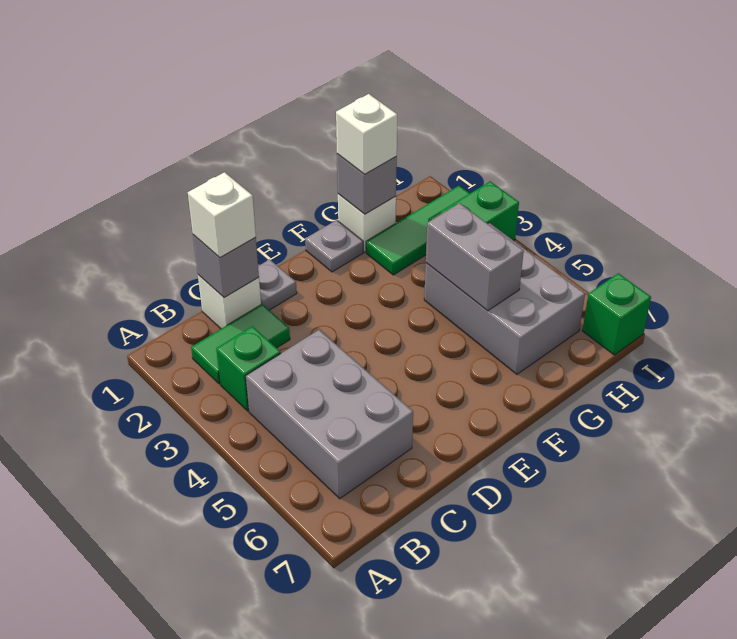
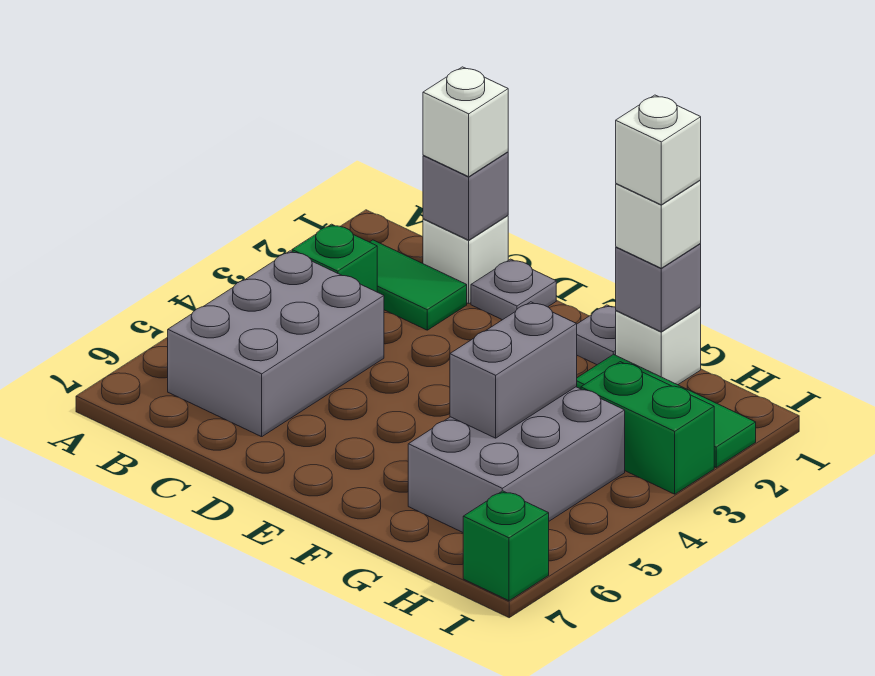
none -> white 1x1 brick [616,95,701,205]

